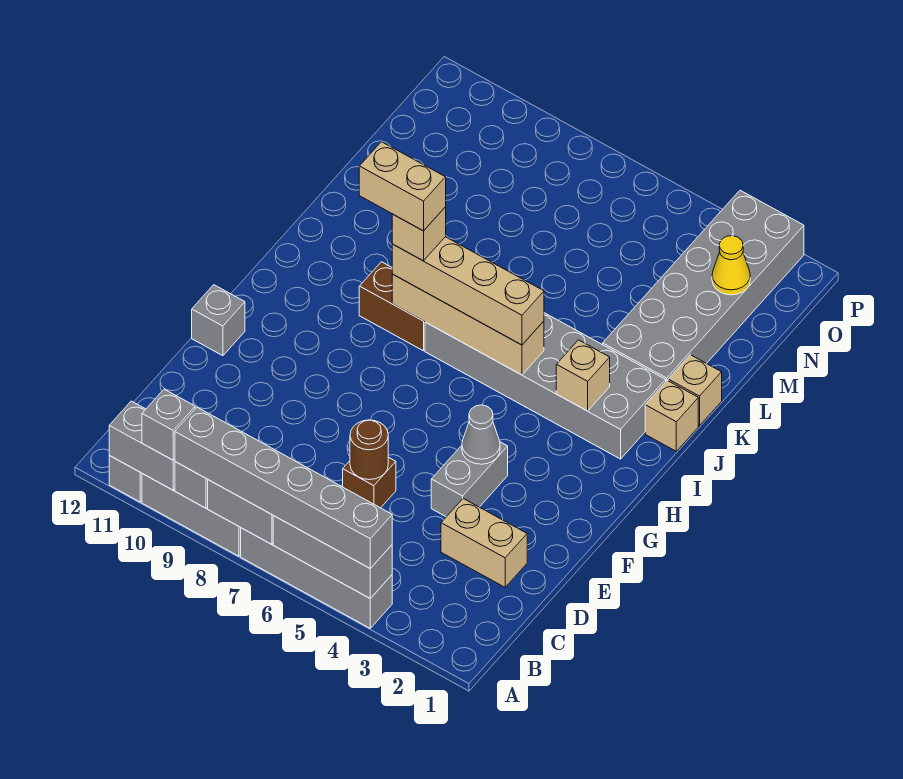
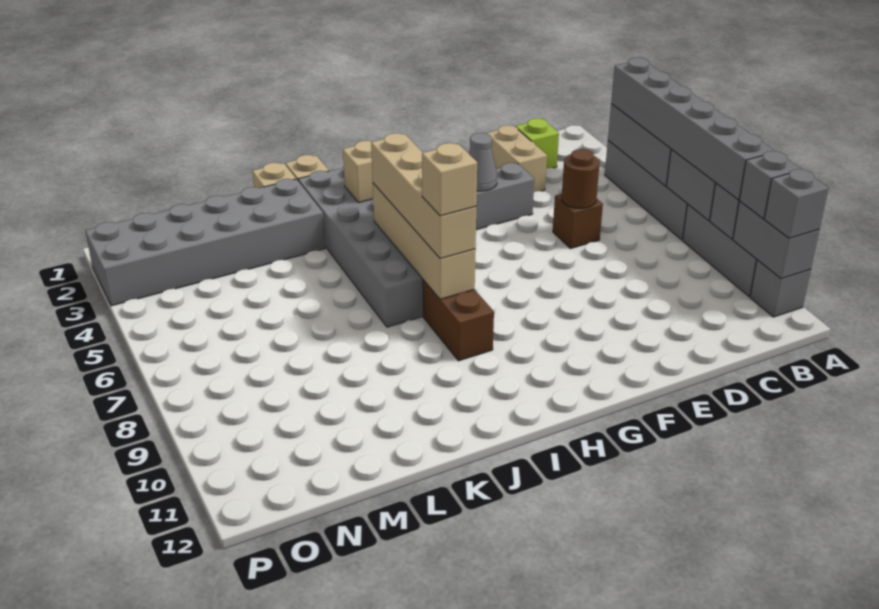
none -> lime 1x1 brick [516,118,559,169]
grey 1x1 brick [192,285,245,356] -> grey 1x1 brick moved to [764,169,829,239]
tan 1x2 brick [359,142,446,231] -> none
yellow 1x1 cone [712,236,750,295] -> none

